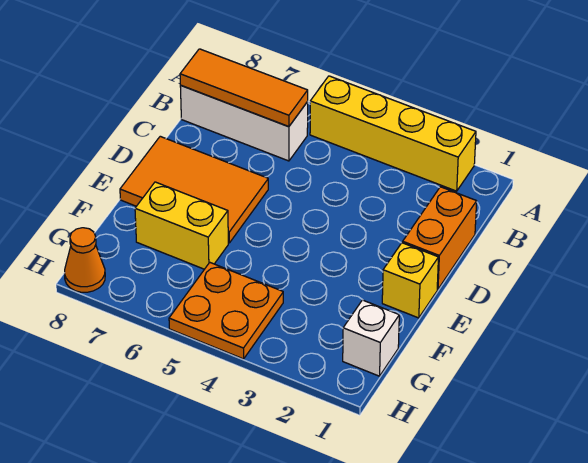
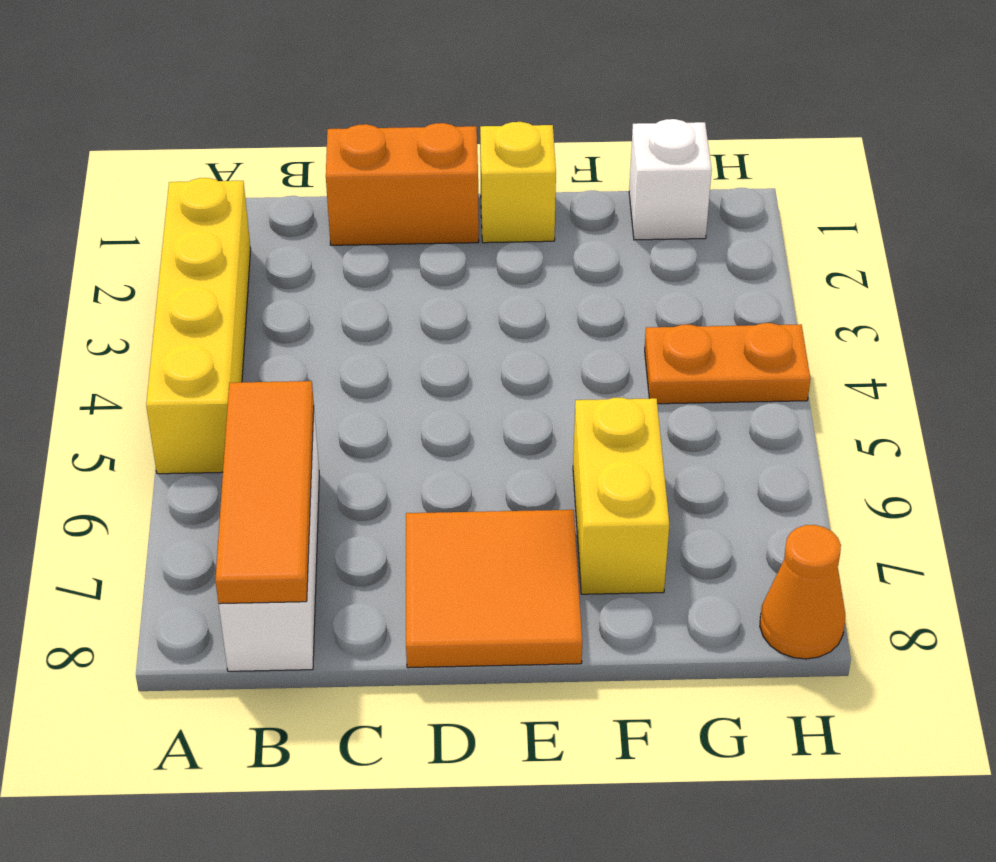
orange 2x3 tile [120,136,268,243] -> orange 2x2 tile [406,510,582,668]
orange 2x2 plate [169,263,283,359] -> orange 1x2 plate [645,323,811,404]

